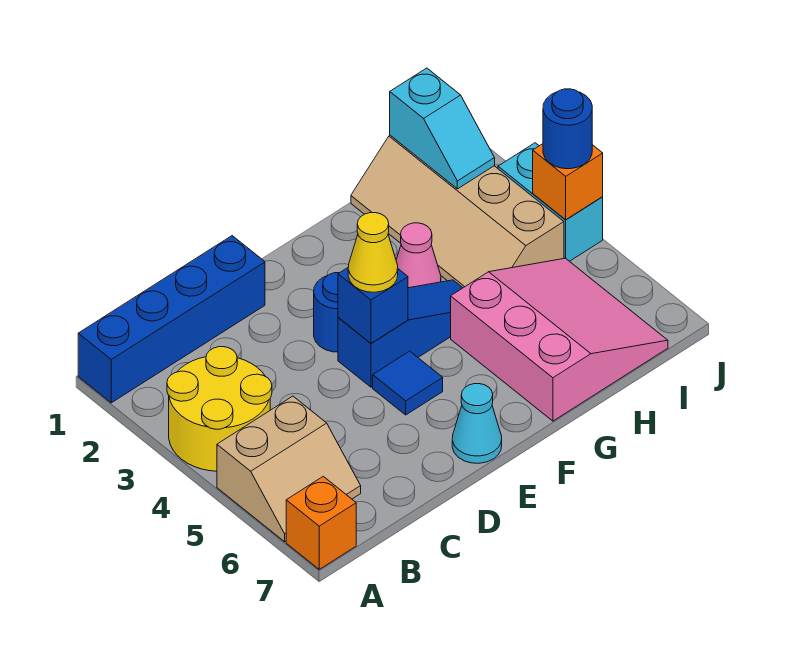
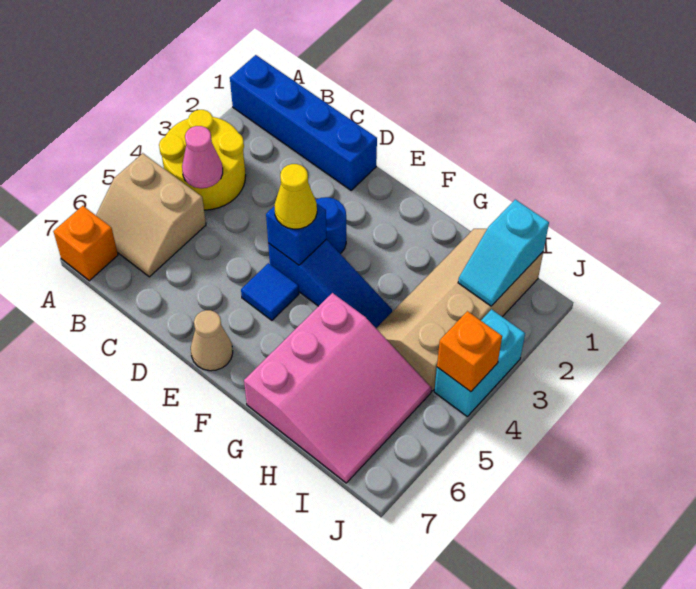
cyan 1x1 cone [452,384,502,463] -> tan 1x1 cone [191,310,233,371]
pink 1x1 cone [396,223,441,288] -> pink 1x1 cone moved to [182,126,223,188]
blue 1x1 round brick [543,89,592,169] -> none

